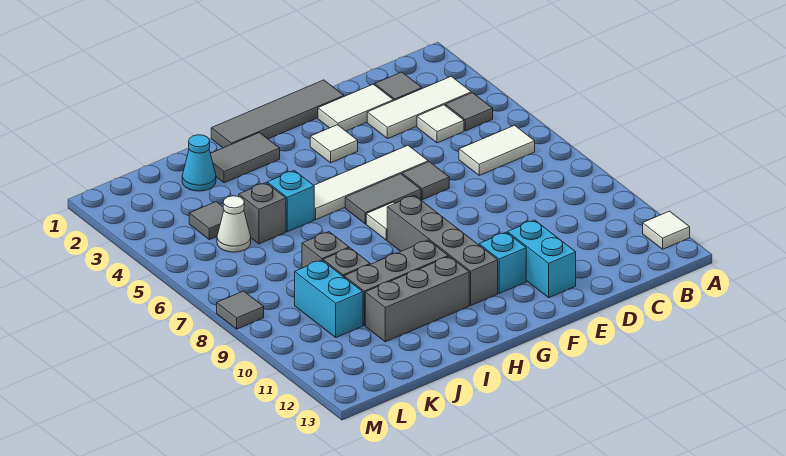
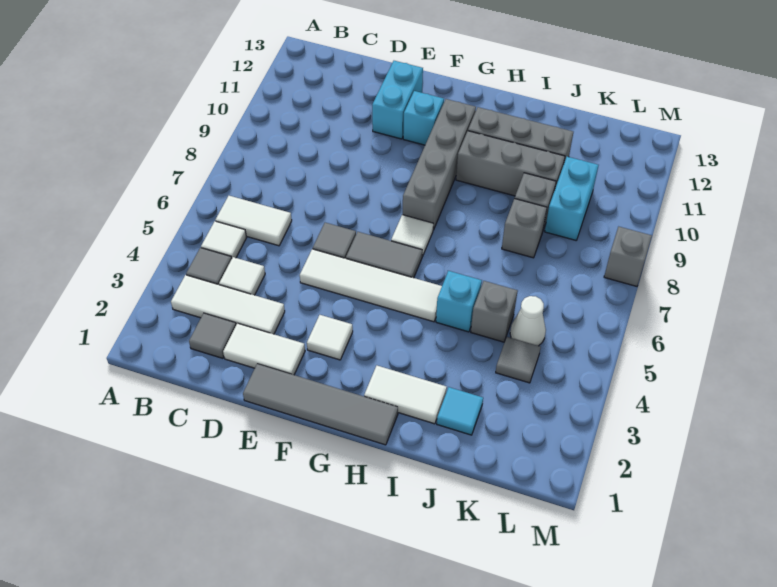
white 1x1 tile [643,211,690,249] -> white 1x1 tile moved to [201,221,246,258]
grey 1x2 tile [210,133,280,183] -> white 1x2 tile [364,366,447,424]
cyan 1x1 cone [182,135,216,191] -> cyan 1x1 tile [437,387,483,435]
grey 1x1 tile [217,291,264,329] -> grey 1x1 brick [604,227,652,286]

